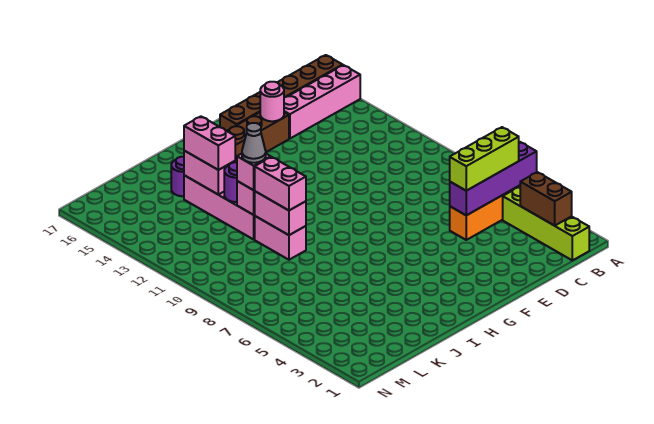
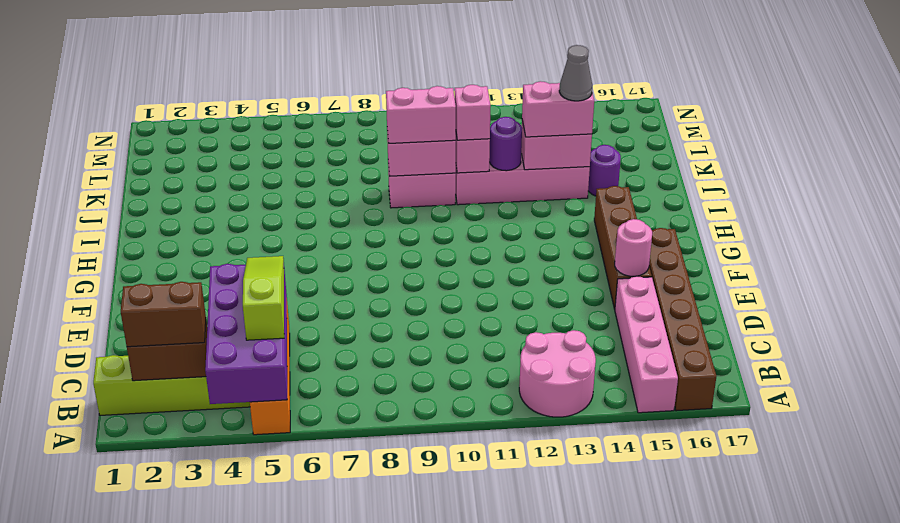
purple 1x4 brick [450,142,537,215] -> purple 2x4 brick [205,264,287,404]
none -> pink 2x2 round brick [519,330,596,417]
none -> brown 1x2 brick [121,282,206,347]
lime 1x3 brick [450,127,519,191] -> lime 1x3 slope [243,256,284,340]
grey 1x1 cone [242,123,266,163] -> grey 1x1 cone moved to [559,45,592,101]

